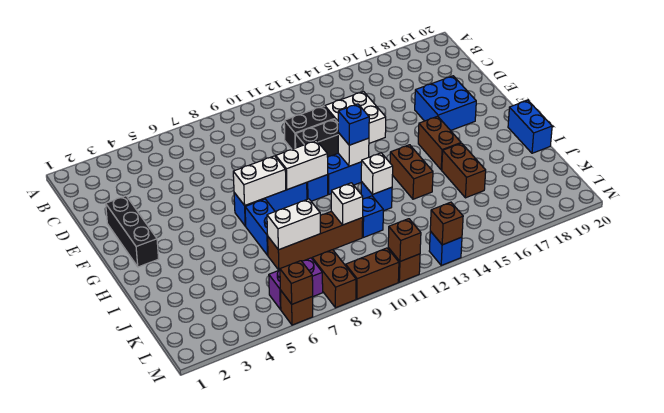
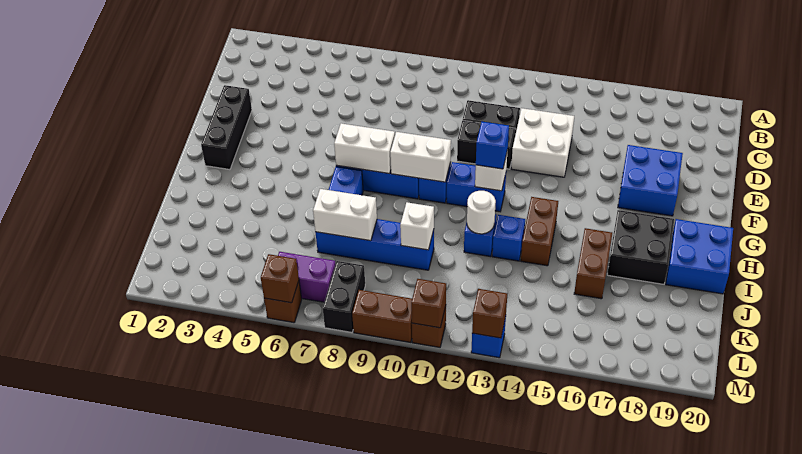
brown 1x2 brick [418,116,461,170] -> none
none -> black 2x2 brick [607,210,674,284]
blue 1x2 brick [508,100,552,153] -> blue 2x2 brick [666,219,733,294]
white 1x1 brick [361,153,393,194] -> white 1x1 round brick [467,191,496,234]
brown 1x4 brick [268,211,363,270] -> blue 1x4 brick [315,219,434,270]
blue 1x1 brick [362,196,383,237] -> blue 1x1 brick moved to [492,215,525,261]
brown 1x2 brick [312,250,356,308] -> black 1x2 brick [323,261,365,332]

